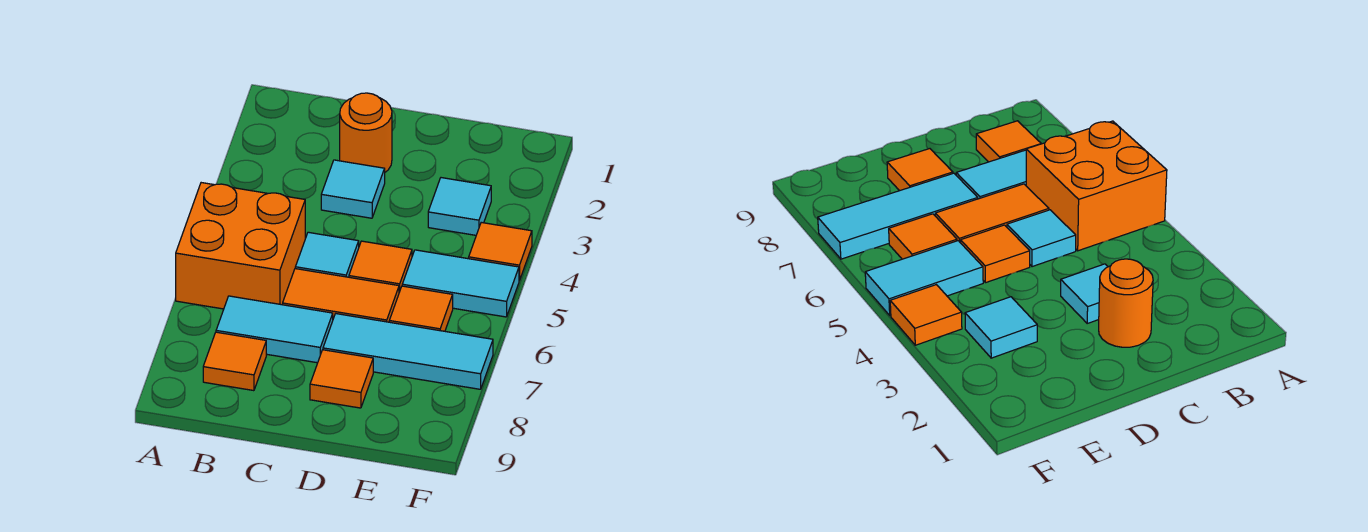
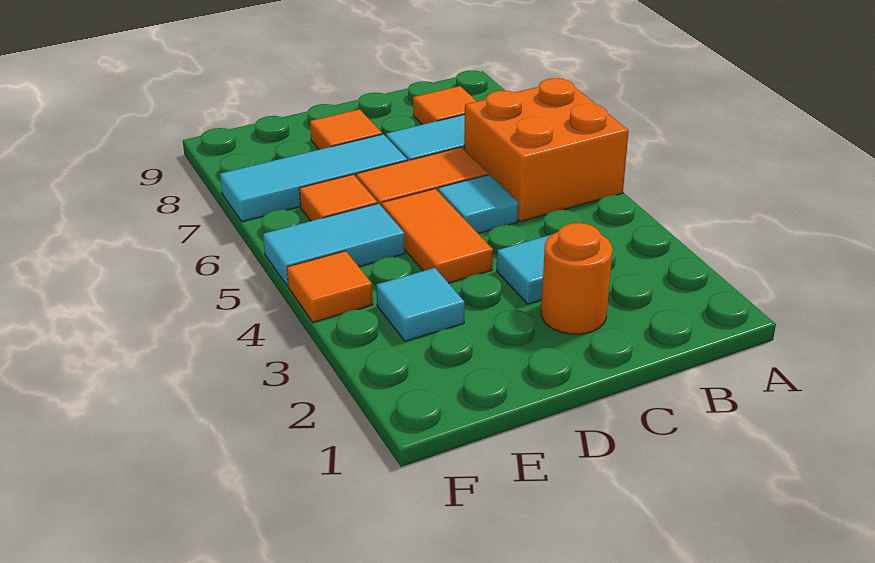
orange 1x1 tile [349,241,412,292] -> orange 1x2 tile [382,189,493,283]

